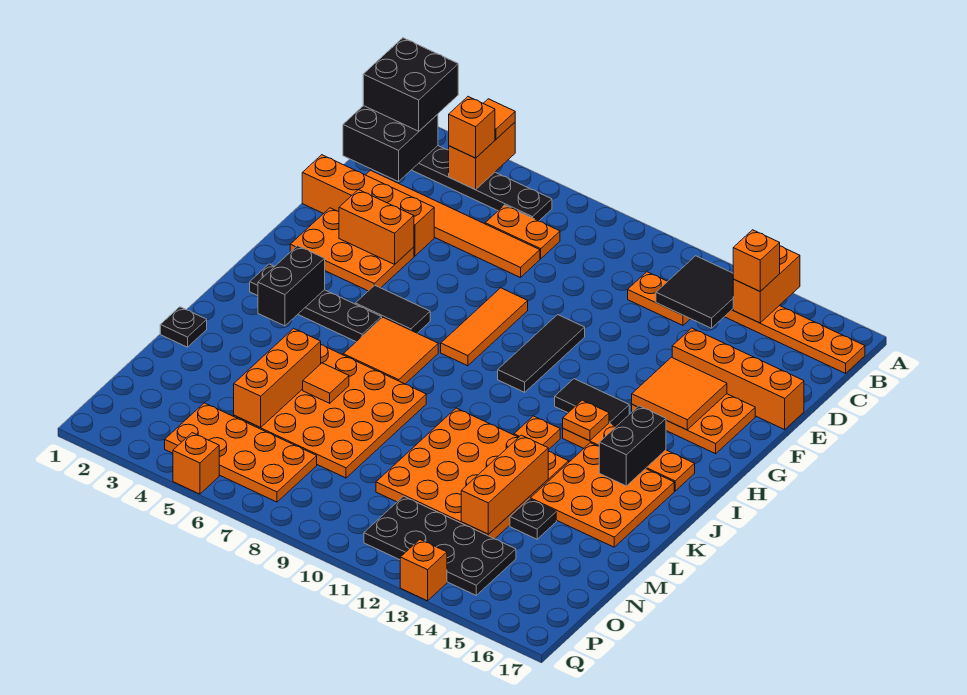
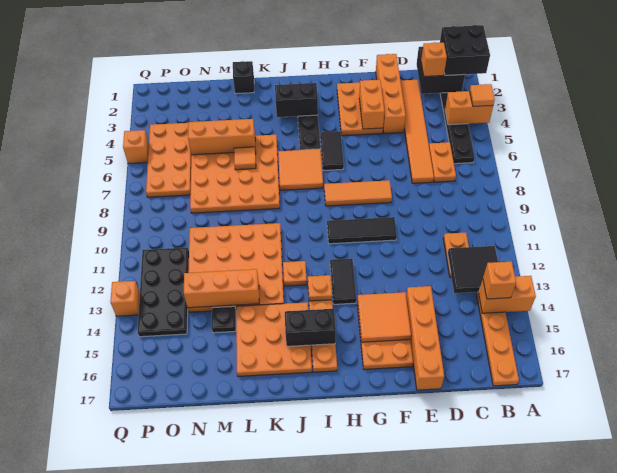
orange 1x1 brick [449,97,495,158] -> orange 1x1 brick moved to [421,42,447,76]
black 1x1 plate [160,307,207,347] -> black 1x1 brick [233,61,254,94]

